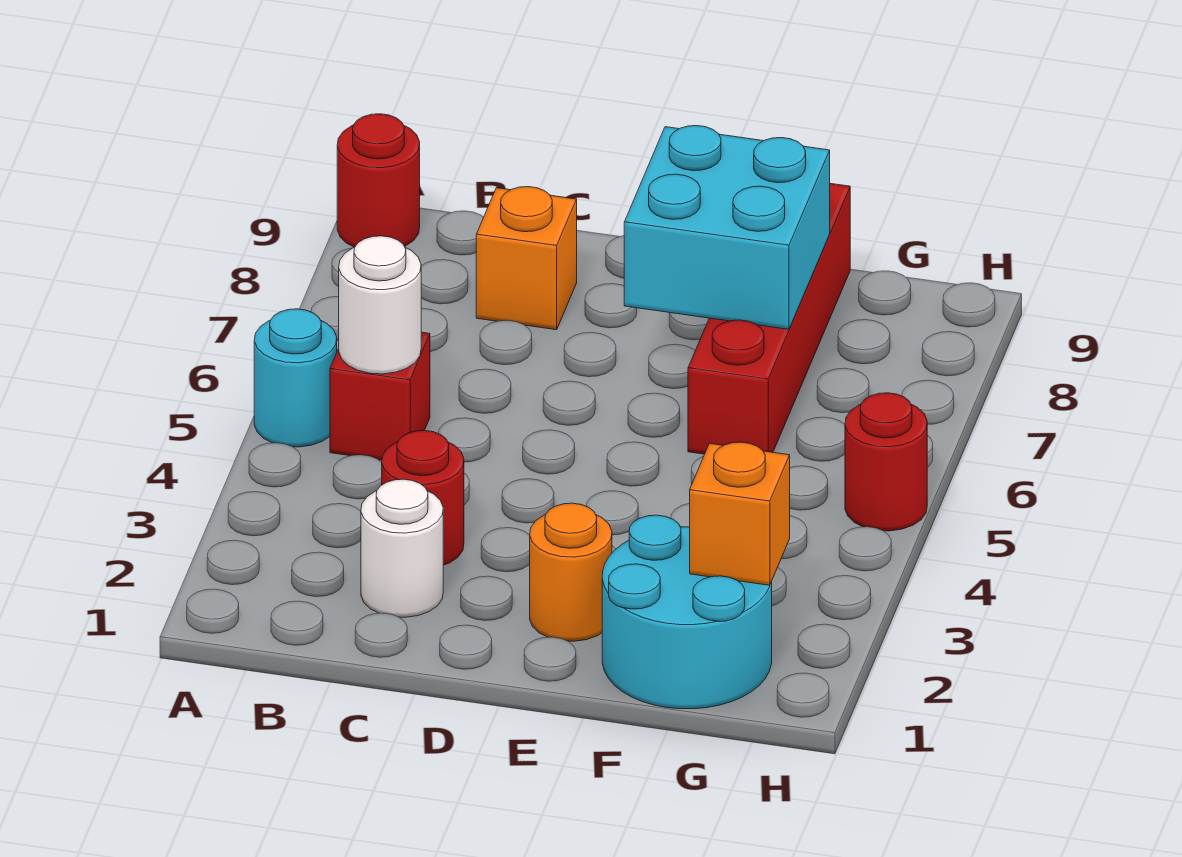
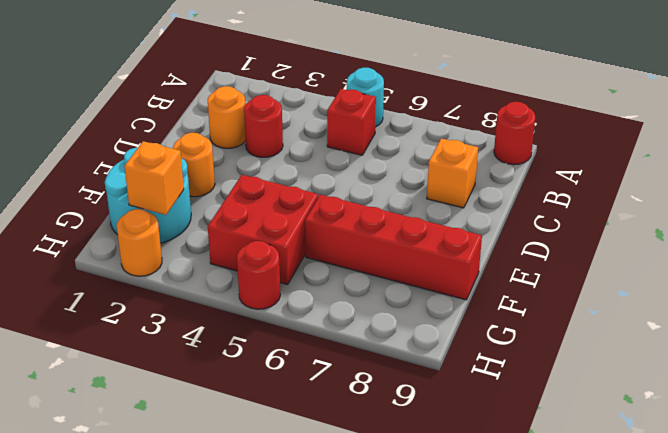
white 1x1 round brick [339,236,421,374] -> none
white 1x1 round brick [361,479,443,617] -> orange 1x1 round brick [208,86,246,149]
cyan 2x2 brick [624,126,830,329] -> none
none -> red 2x2 brick [208,175,318,285]
none -> orange 1x1 round brick [117,209,162,276]

